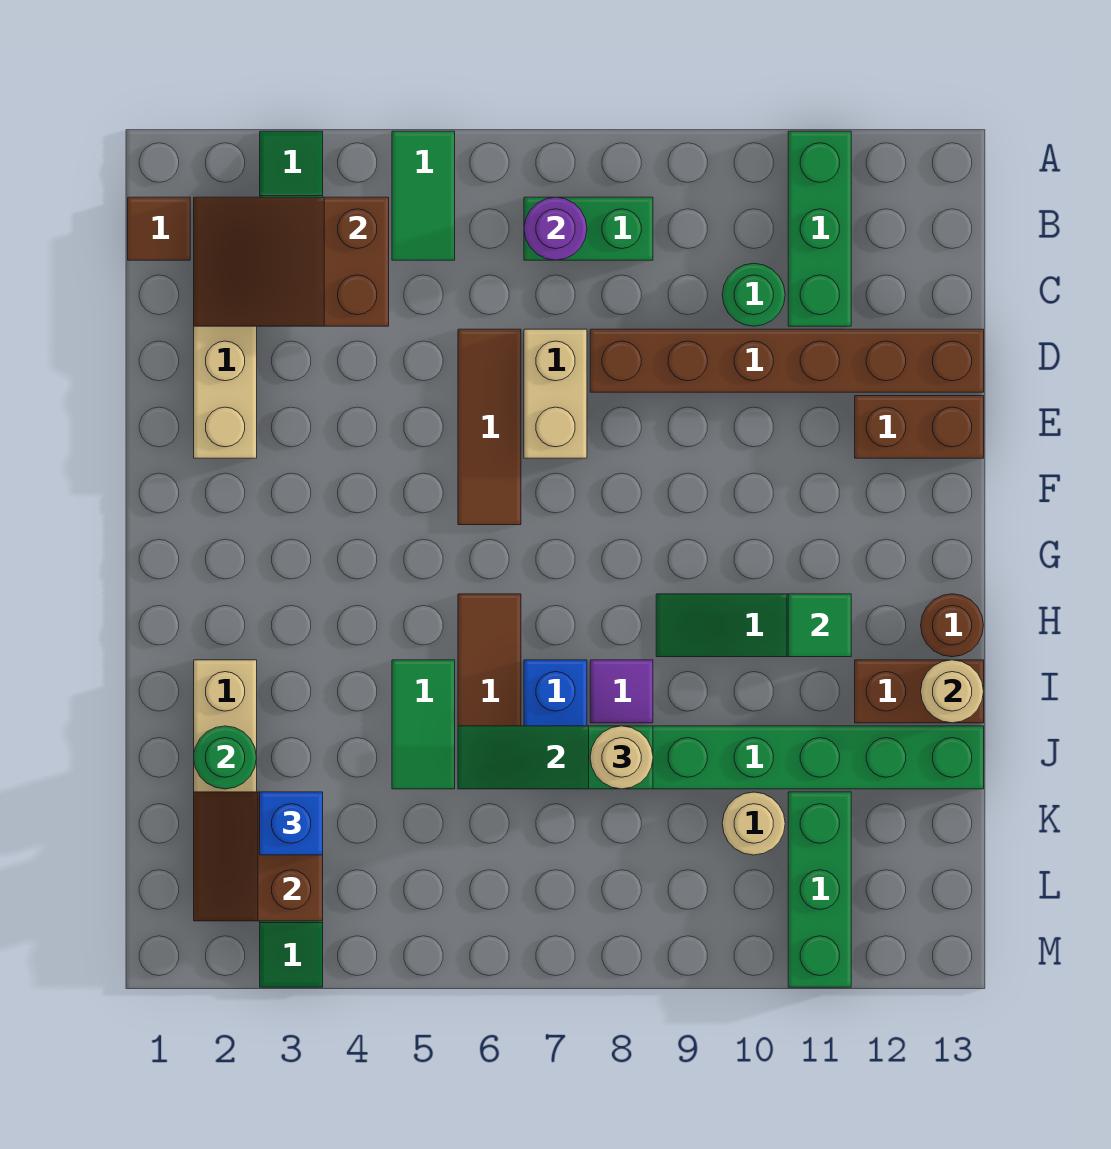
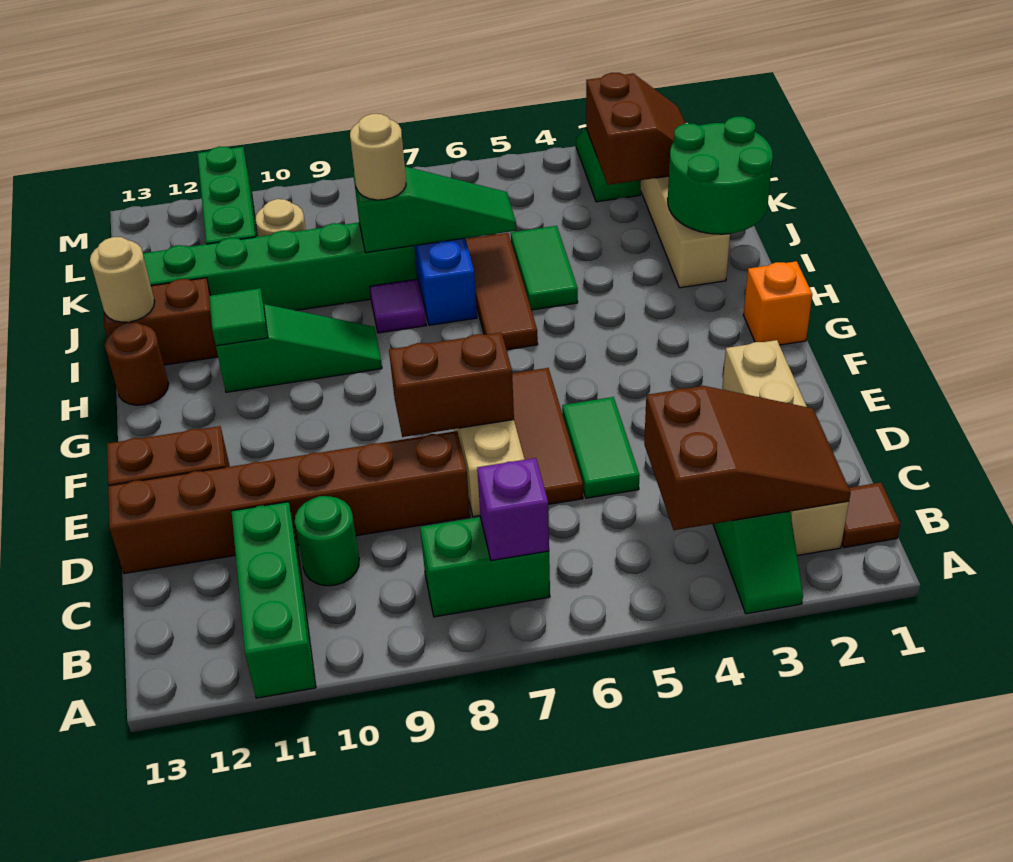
green 1x2 tile [392,131,455,260] -> green 1x2 tile moved to [562,397,640,498]
purple 1x1 round brick [524,197,587,260] -> purple 1x1 brick [477,458,549,561]
none -> brown 1x2 brick [389,332,514,437]
none -> orange 1x1 brick [743,261,812,345]
green 1x1 round brick [194,726,257,789] -> green 2x2 round brick [668,117,773,234]
blue 1x1 brick [260,792,323,855] -> none

